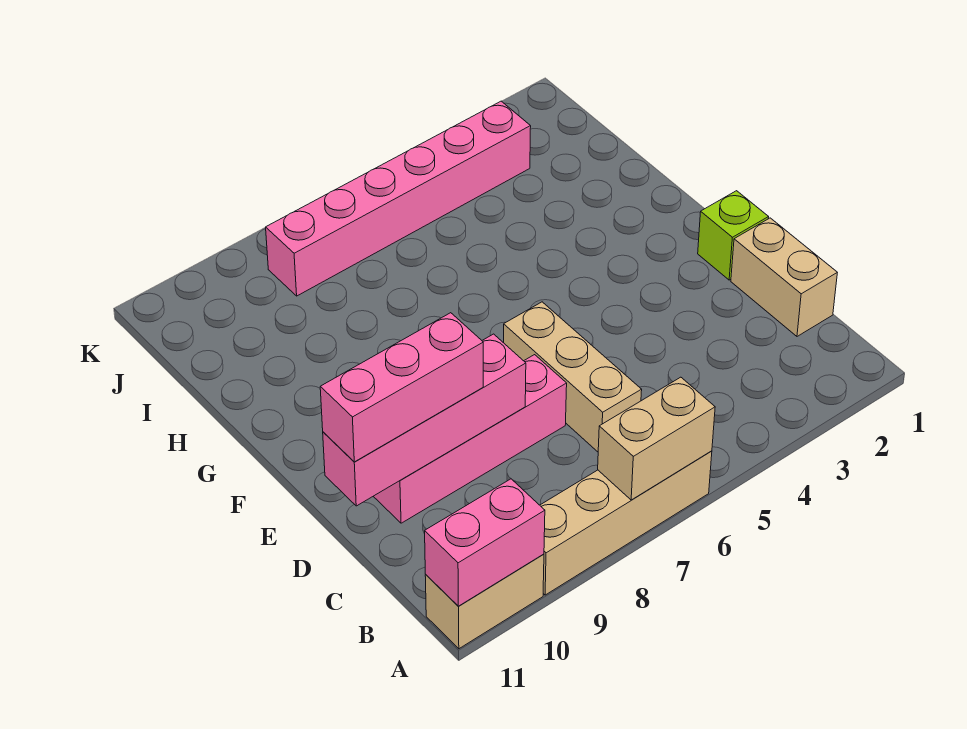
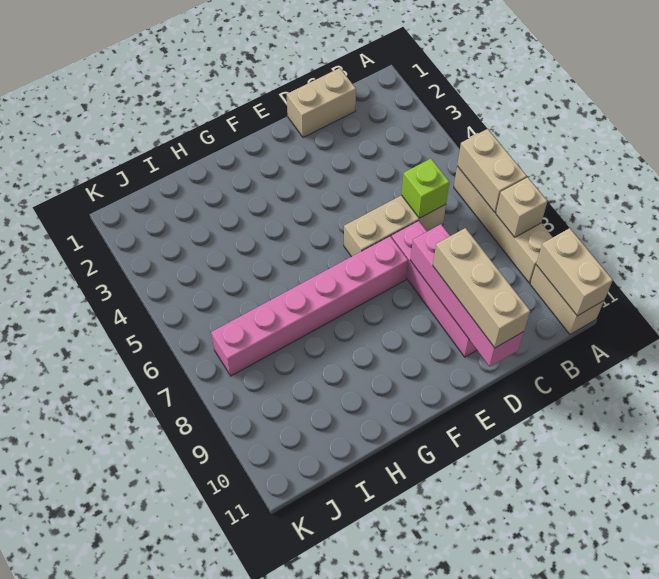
none -> tan 1x1 brick [496,177,547,237]
pink 1x2 brick [425,479,545,606] -> tan 1x2 brick [536,228,613,316]
pink 1x3 brick [320,313,483,462] -> tan 1x3 brick [433,228,530,348]
lime 1x1 brick [698,191,769,280] -> lime 1x1 brick moved to [402,159,449,218]
pink 1x6 brick [266,101,531,296] -> pink 1x6 brick turned to [211,236,408,376]

